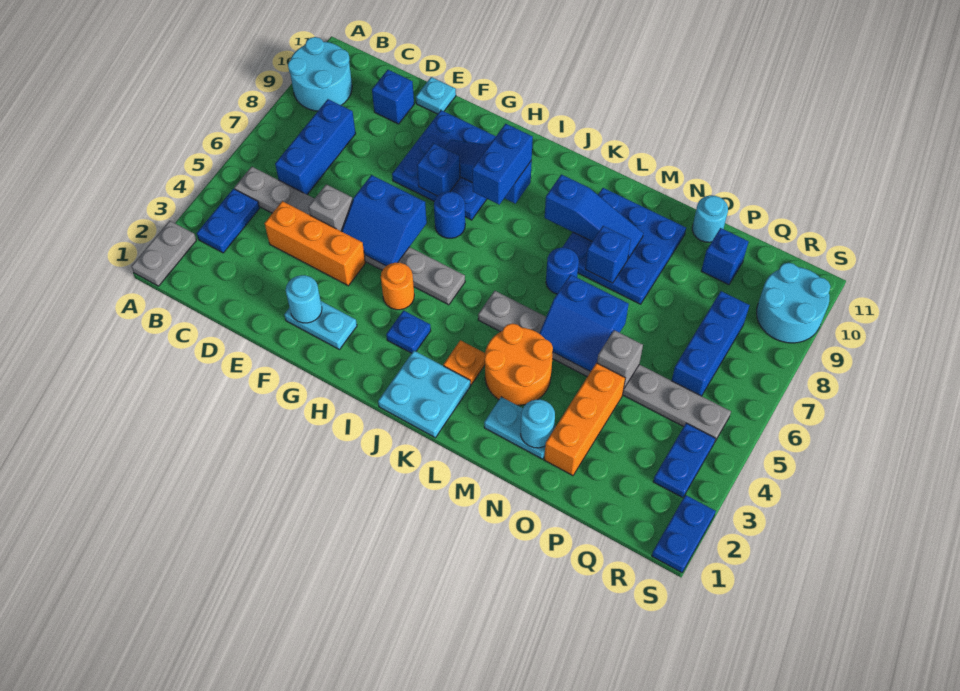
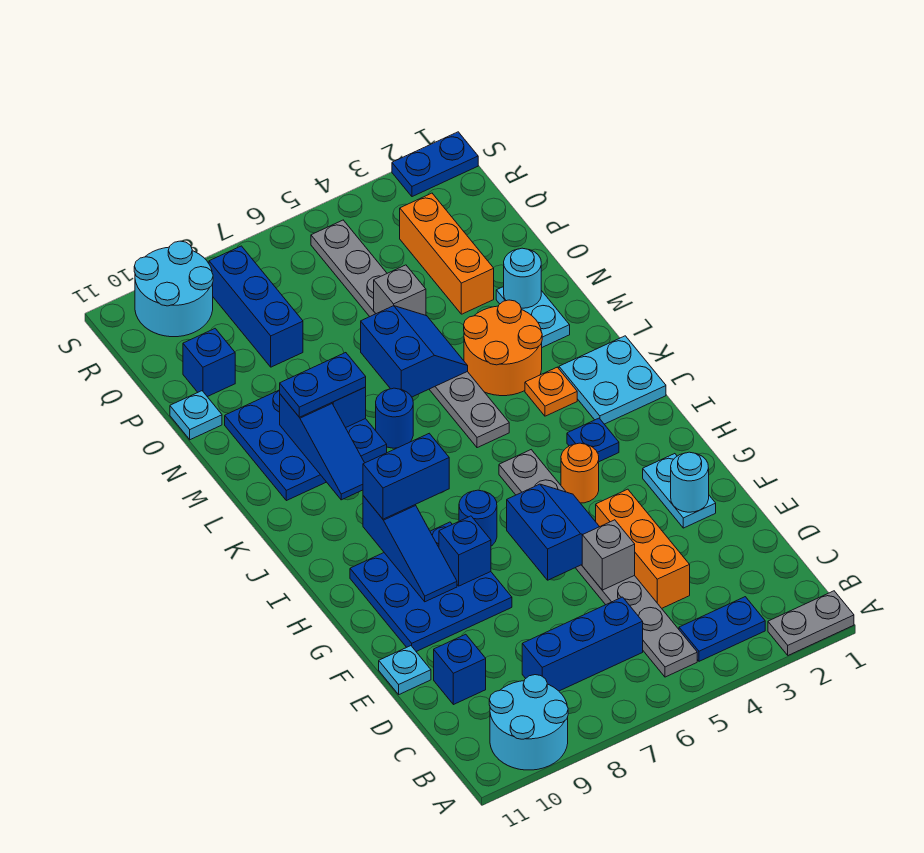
blue 1x3 slope [545,174,643,259] -> blue 1x3 slope turned to [280,394,364,500]
orange 1x3 brick [544,363,625,476] -> orange 1x3 brick turned to [400,193,494,314]
cyan 1x1 round brick [692,195,728,242] -> cyan 1x1 plate [170,391,222,440]
blue 1x3 brick [672,291,750,396] -> blue 1x3 brick turned to [209,246,303,367]
blue 1x2 plate [653,423,716,498] -> blue 1x2 plate moved to [280,353,366,417]

